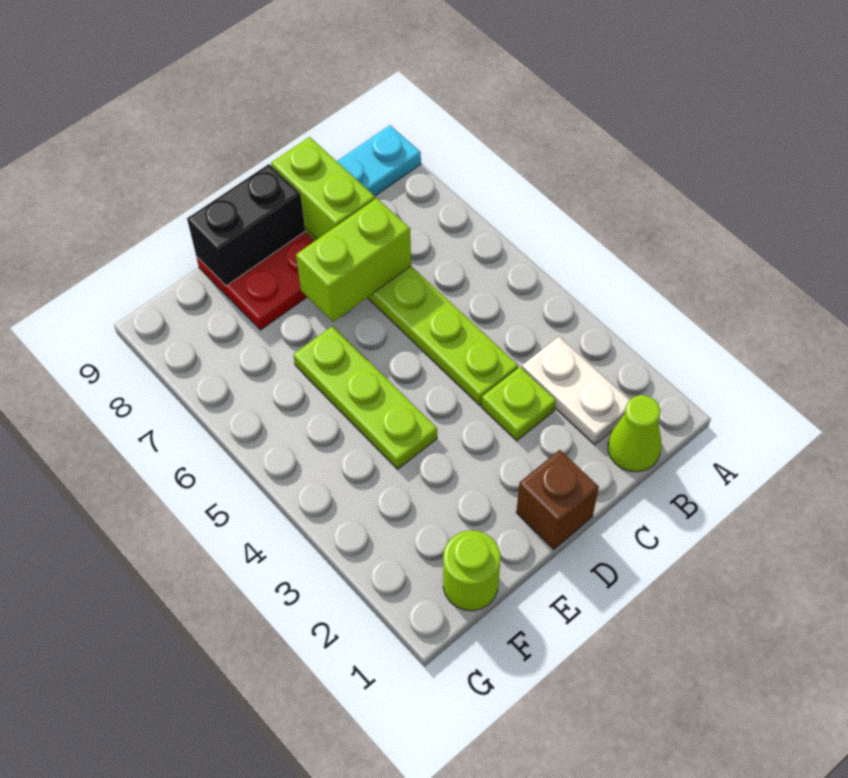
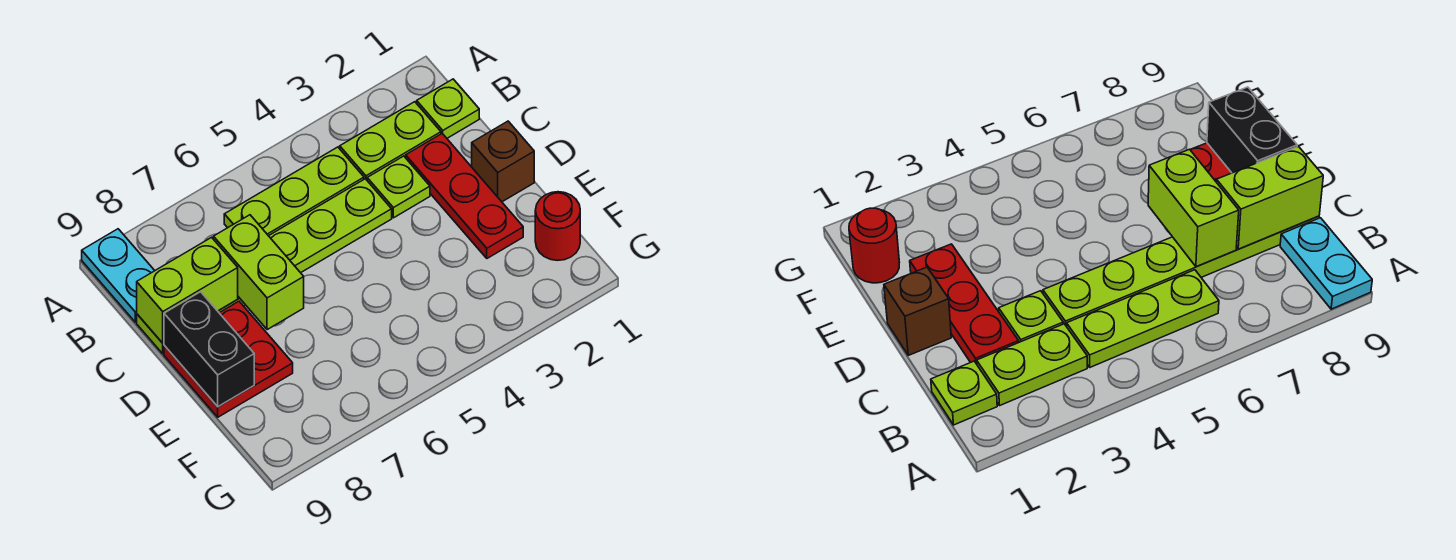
lime 1x1 cone [608,395,662,472] -> lime 1x1 plate [417,79,479,138]
white 1x2 plate [522,337,629,445] -> lime 1x2 plate [340,102,441,180]
none -> red 1x3 plate [406,133,523,258]
lime 1x3 plate [293,326,437,469] -> lime 1x3 plate moved to [224,147,364,236]
lime 1x1 round brick [443,530,501,611] -> red 1x1 round brick [535,192,580,260]

